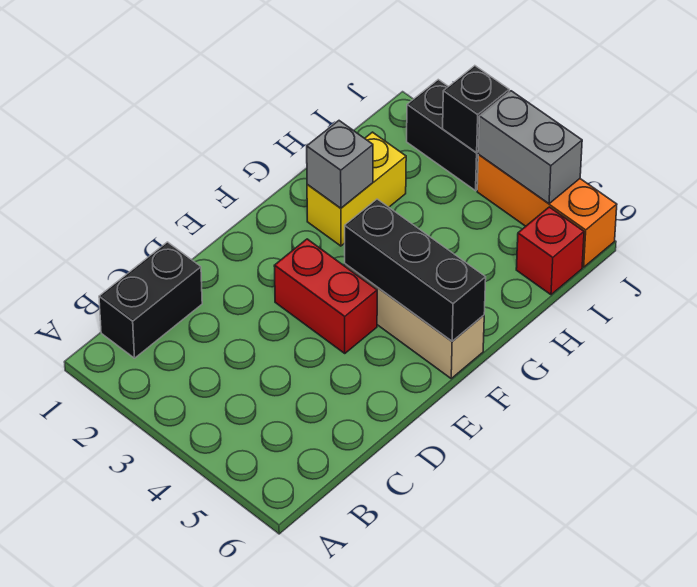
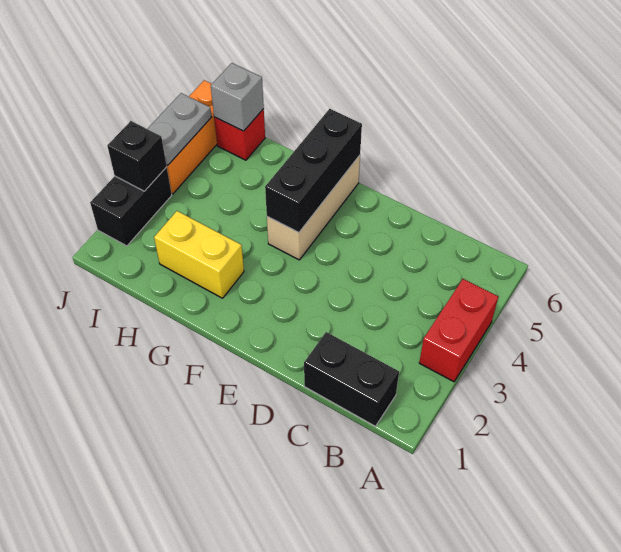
red 1x2 brick [274,239,377,353] -> red 1x2 brick moved to [419,279,498,382]
grey 1x1 brick [307,121,373,208] -> grey 1x1 brick moved to [211,63,264,131]
grey 1x2 brick [478,91,582,204] -> grey 1x2 plate [148,93,211,165]

